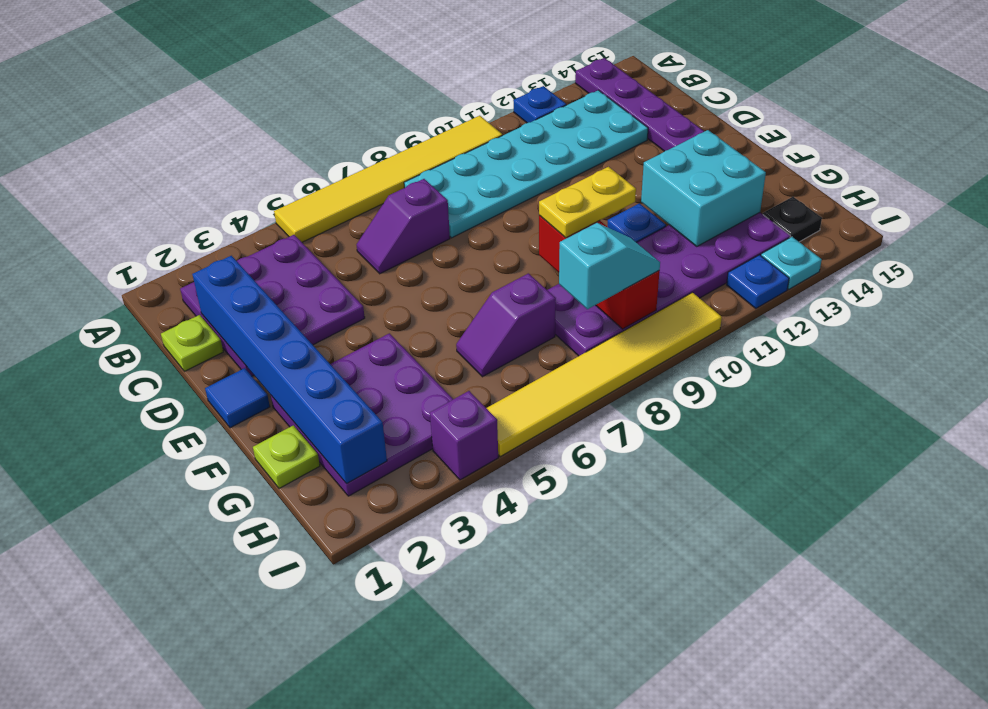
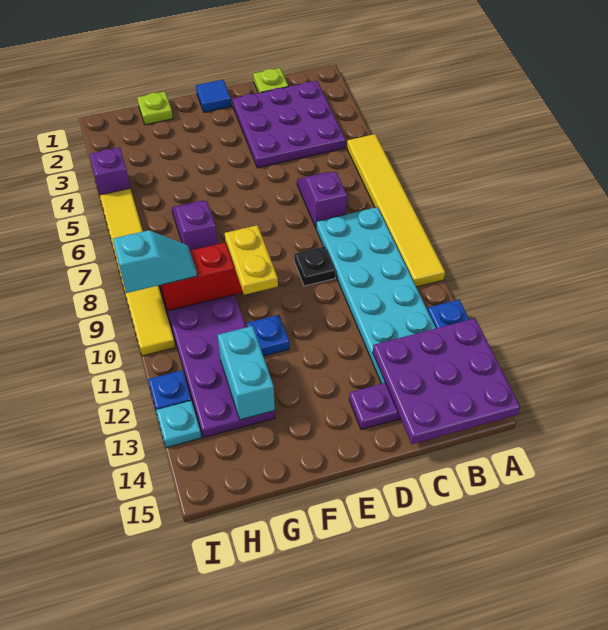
blue 1x6 brick [192,256,387,484] -> none
purple 3x3 plate [271,333,453,496] -> purple 3x3 plate moved to [373,318,520,444]
cyan 2x2 brick [641,130,766,246] -> cyan 1x2 brick [218,326,275,420]
cyan 1x2 slope [559,223,660,309] -> cyan 1x2 slope turned to [113,230,197,293]
black 1x1 plate [763,197,822,242] -> black 1x1 plate moved to [294,246,335,286]

